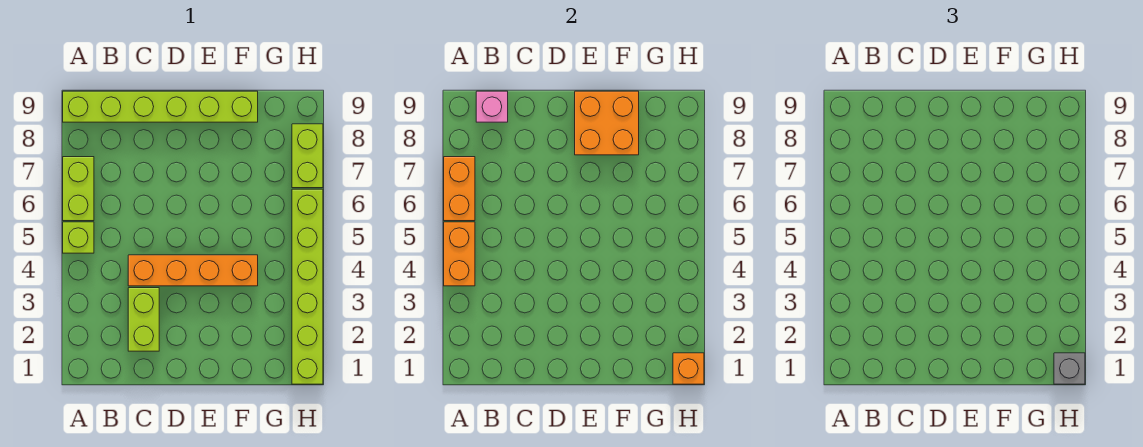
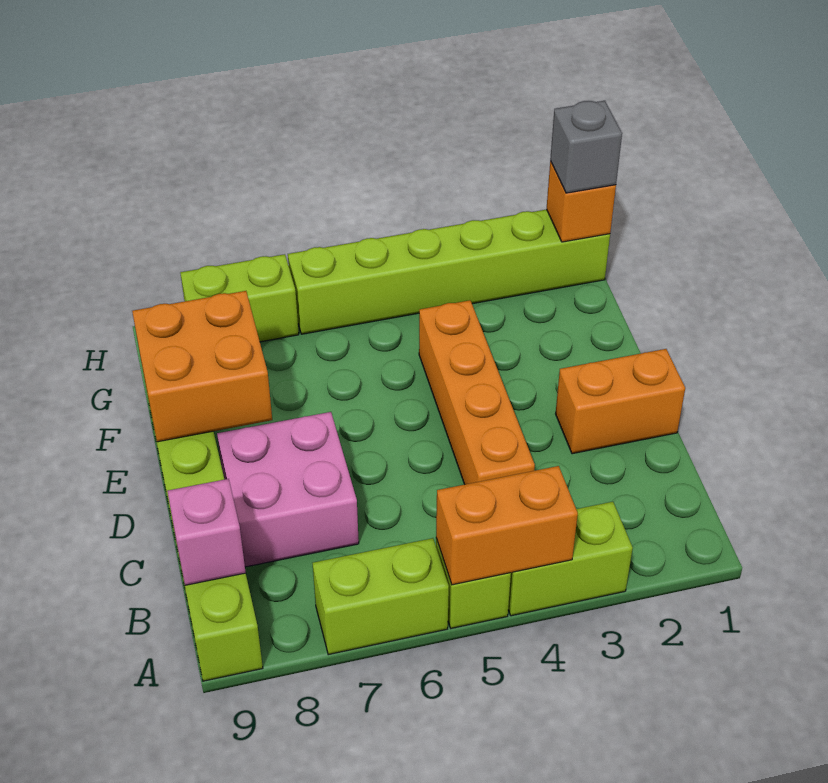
orange 1x2 brick [444,157,475,221] -> orange 1x2 brick moved to [556,349,685,454]
lime 1x2 brick [128,288,159,351] -> lime 1x2 brick moved to [508,502,633,616]
none -> pink 2x2 brick [217,412,359,567]

